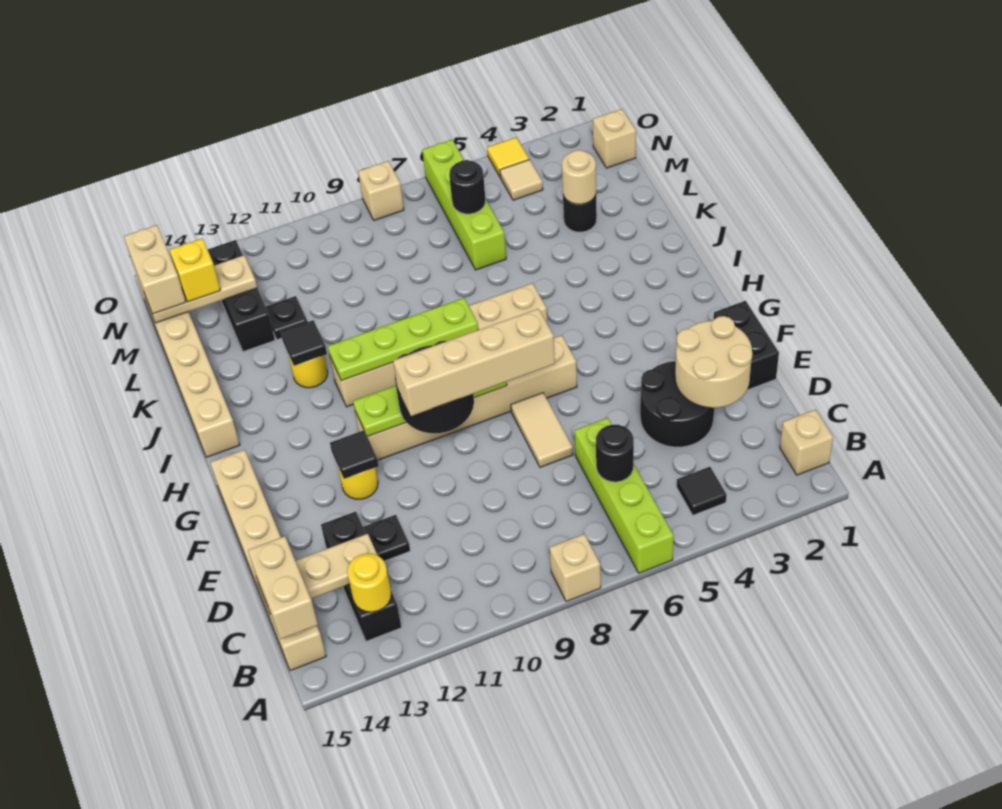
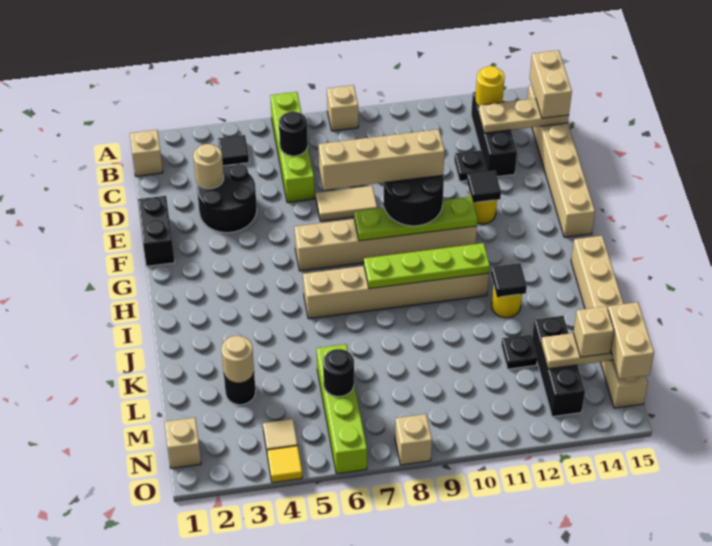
tan 2x2 round brick [675,316,752,408] -> tan 1x1 round brick [193,144,224,189]
tan 1x2 tile [511,393,573,467] -> tan 1x2 tile turned to [316,186,377,221]
yellow 1x1 brick [170,238,220,302] -> tan 1x1 brick [573,306,614,357]

